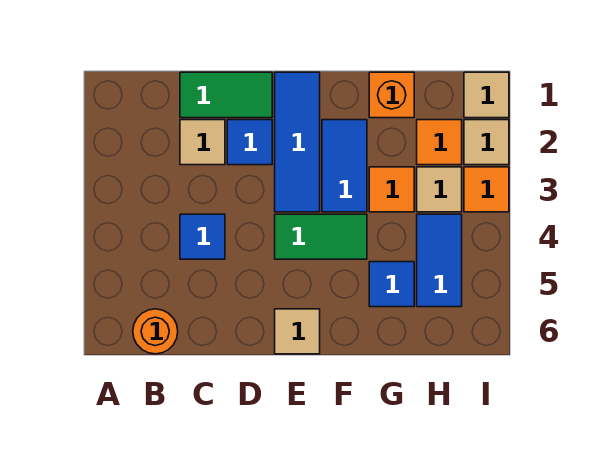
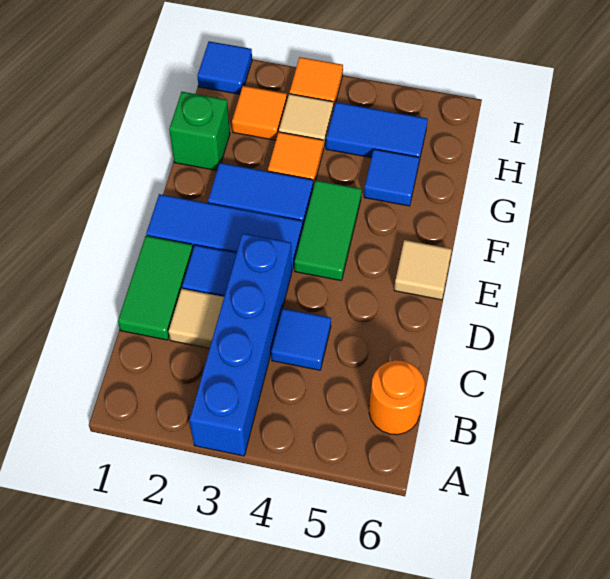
none -> blue 1x4 brick [189,233,292,456]
orange 1x1 brick [369,72,414,118] -> green 1x1 brick [169,92,230,171]
tan 1x1 tile [464,72,509,118] -> blue 1x1 tile [197,41,252,94]
tan 1x1 tile [464,120,509,165] -> none

